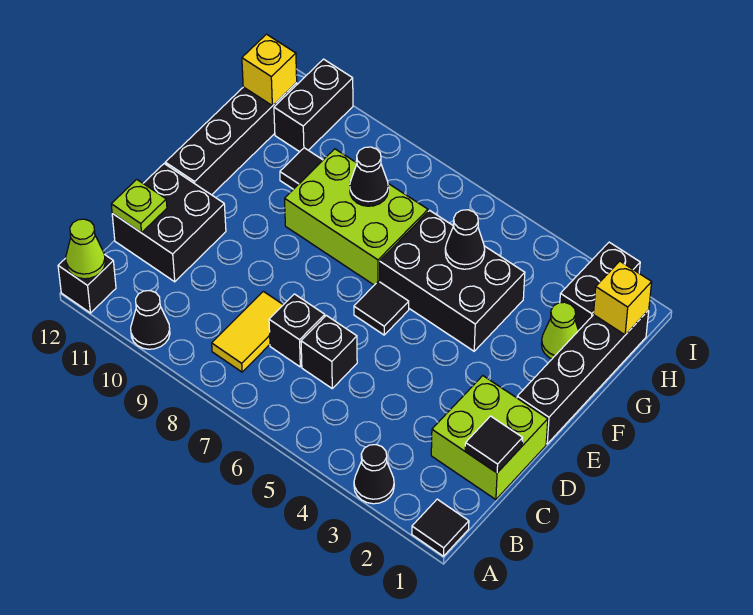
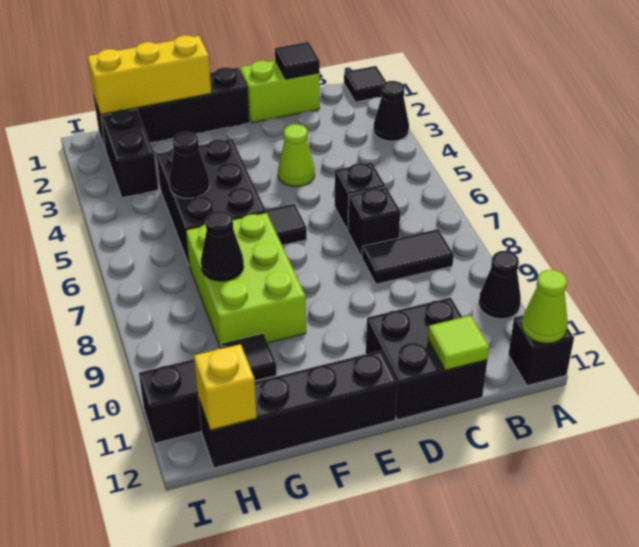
yellow 1x2 tile [212,291,283,372] -> black 1x2 tile [362,229,454,284]
lime 2x2 brick [431,376,548,500] -> lime 1x2 brick [240,61,320,123]
lime 1x1 plate [111,180,167,233] -> lime 1x1 tile [428,315,489,370]
lime 1x1 cone [541,302,578,359] -> lime 1x1 cone moved to [278,124,315,187]
yellow 1x1 brick [594,261,652,335] -> yellow 1x3 brick [88,35,211,115]
black 1x2 brick [560,242,640,331] -> black 1x2 brick turned to [101,109,158,198]

